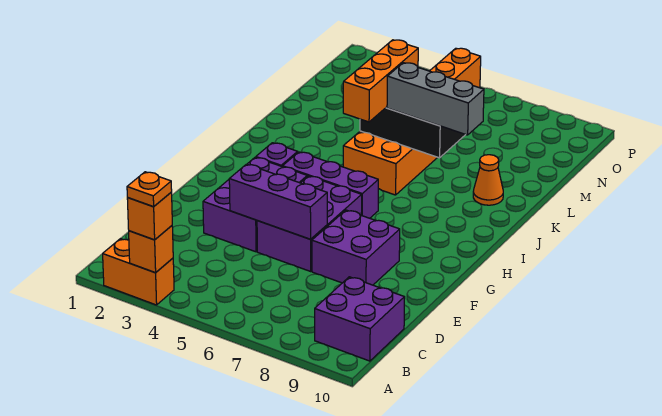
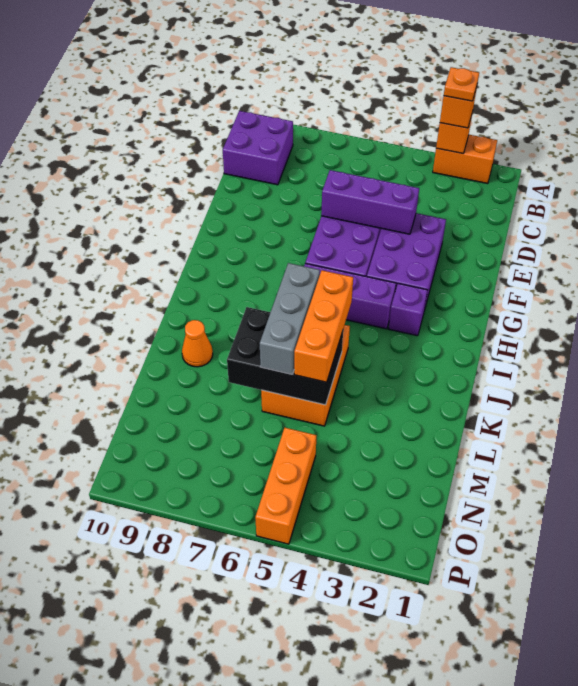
purple 2x2 brick [312,210,400,285] -> none
grey 1x3 brick [387,63,484,135] -> grey 1x3 brick turned to [260,263,320,374]

